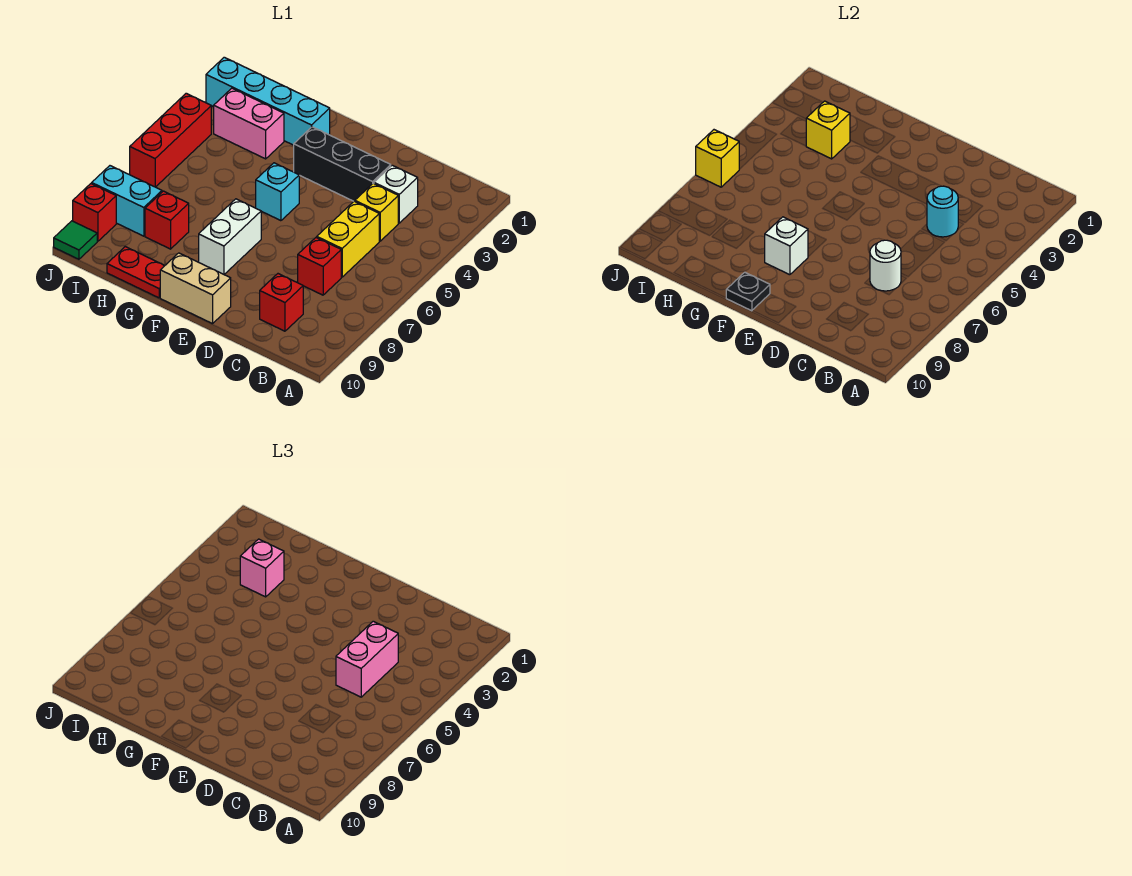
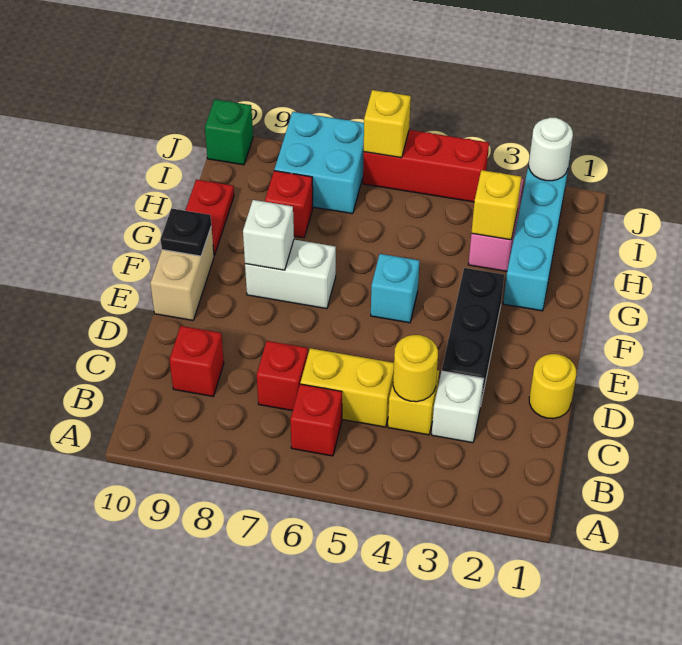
cyan 1x1 round brick [927,186,958,237] -> yellow 1x1 round brick [393,335,438,402]
pink 1x2 brick [336,621,398,697] -> none
white 1x1 round brick [870,240,901,291] -> white 1x1 round brick moved to [529,117,573,181]
none -> yellow 1x1 round brick [529,354,576,419]
pink 1x1 brick [240,539,284,597] -> none
cyan 1x2 brick [92,166,162,236] -> cyan 2x2 brick [274,112,364,214]
red 1x1 brick [73,184,116,241] -> red 1x1 brick moved to [290,384,342,456]
green 1x1 tile [54,221,97,259] -> green 1x1 brick [205,99,253,165]

